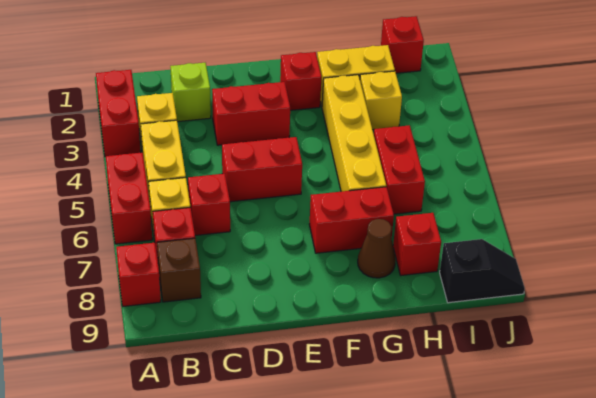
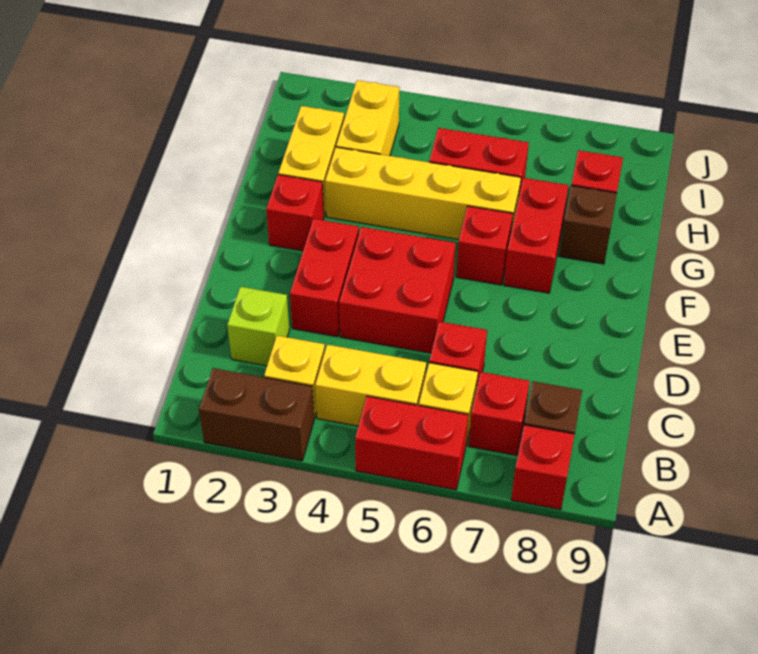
red 1x2 brick [96,70,141,157] -> brown 1x2 brick [199,368,314,461]
red 1x2 brick [222,137,302,202] -> red 2x2 brick [339,227,456,353]
brown 1x1 cone [358,219,396,278] -> brown 1x1 brick [559,186,617,264]
yellow 1x1 brick [360,71,402,130] -> yellow 1x2 brick [336,80,399,156]
red 1x1 brick [381,16,424,73] -> red 1x1 brick moved to [456,206,513,285]
black 1x2 slope [440,239,525,303] -> none

